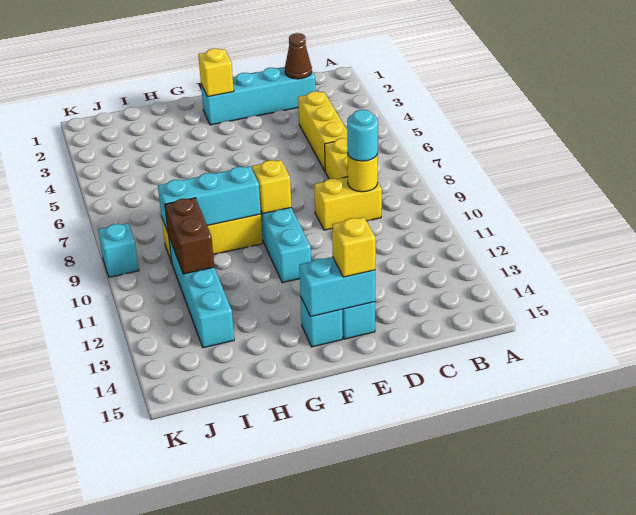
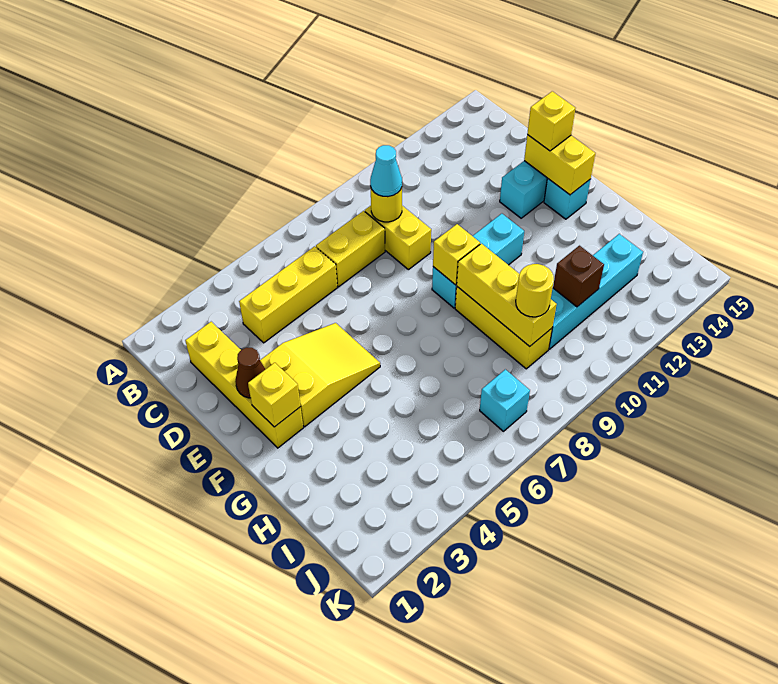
cyan 1x4 brick [201,67,315,125] -> yellow 1x4 brick [185,322,303,448]
brown 1x1 cone [285,33,312,79] -> brown 1x1 cone moved to [235,348,265,398]
cyan 1x1 round brick [347,110,378,161] -> cyan 1x1 cone [370,145,402,197]
none -> yellow 2x3 slope [260,323,380,427]
cyan 1x2 brick [299,257,375,317] -> yellow 1x2 brick [524,135,595,195]
cyan 1x3 brick [158,166,261,232] -> yellow 1x3 brick [457,244,557,346]
none -> yellow 1x1 round brick [516,264,554,317]
brown 1x2 brick [165,198,214,274] -> brown 1x1 brick [553,246,604,307]
cyan 1x1 brick [98,223,139,277] -> cyan 1x1 brick moved to [480,369,530,431]

